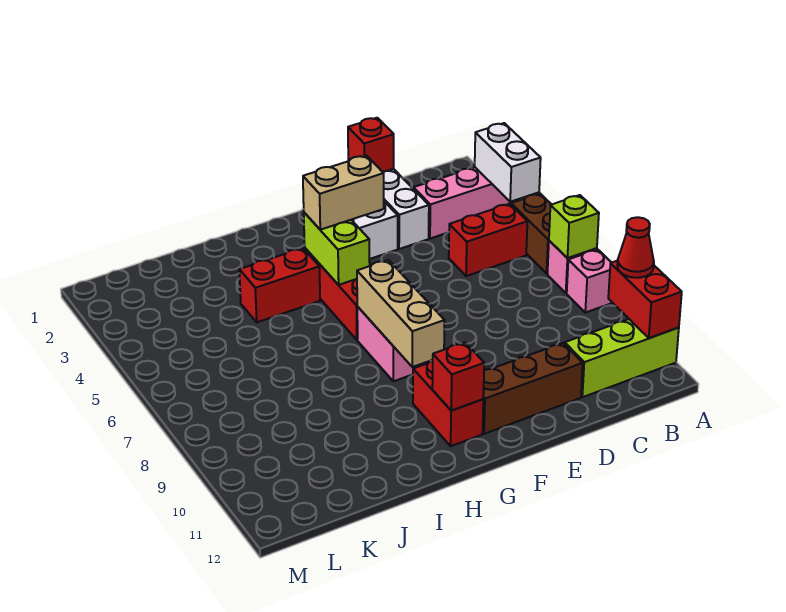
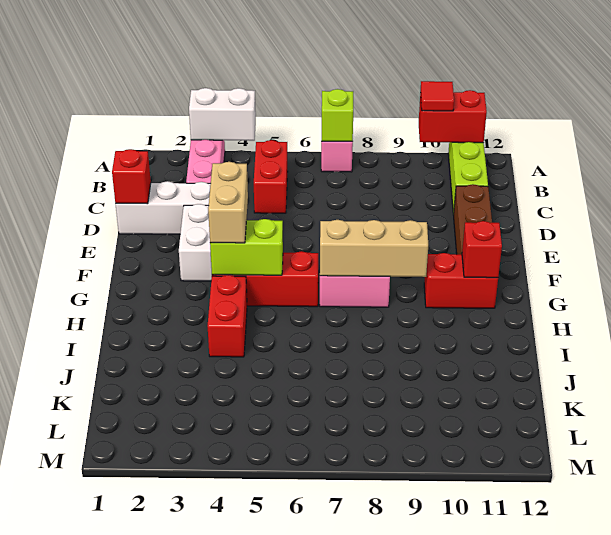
brown 1x2 brick [511,194,552,274] -> none
pink 1x1 brick [567,249,612,313] -> none
red 1x1 cone [617,217,654,278] -> red 1x1 tile [420,81,454,111]

